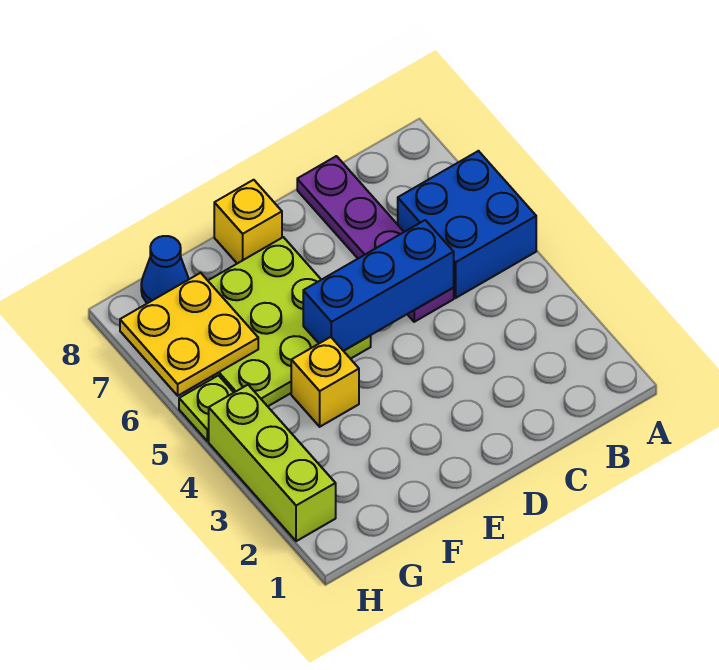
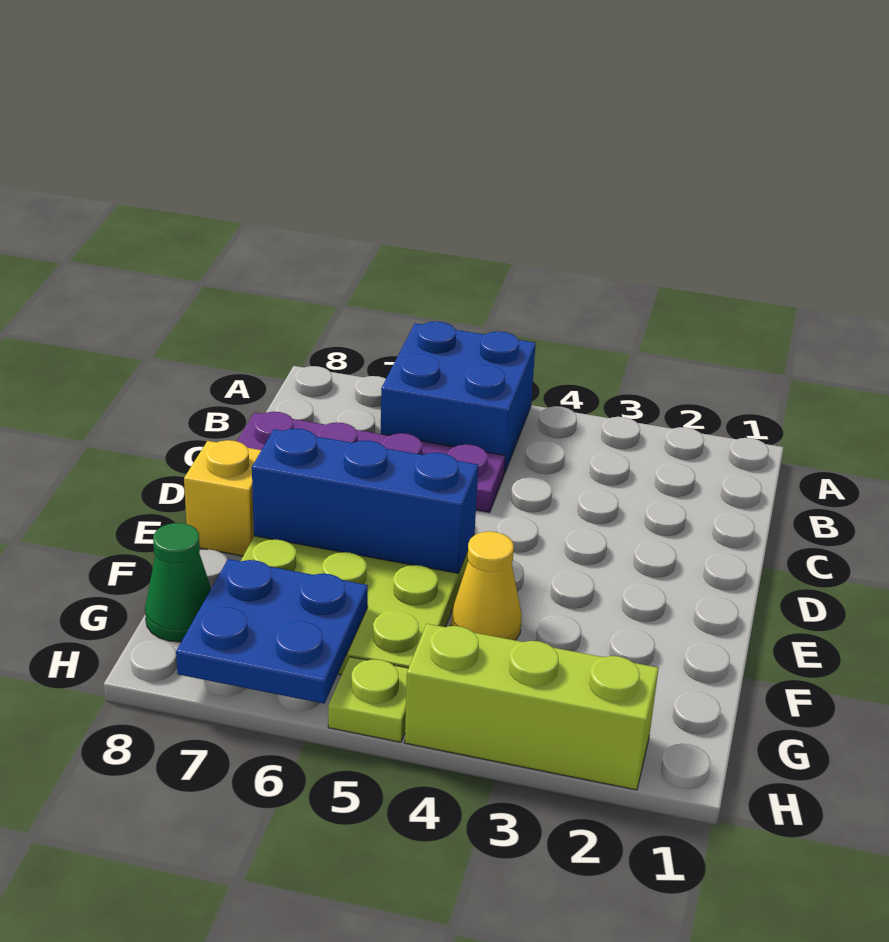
blue 1x3 brick [303,220,454,351] -> blue 1x3 brick turned to [252,429,478,573]
yellow 1x1 brick [291,337,359,427] -> yellow 1x1 cone [451,531,522,640]
yellow 2x2 plate [120,273,258,396] -> blue 2x2 plate [176,559,368,704]
blue 1x1 cone [141,236,189,303] -> green 1x1 cone [145,523,211,642]

